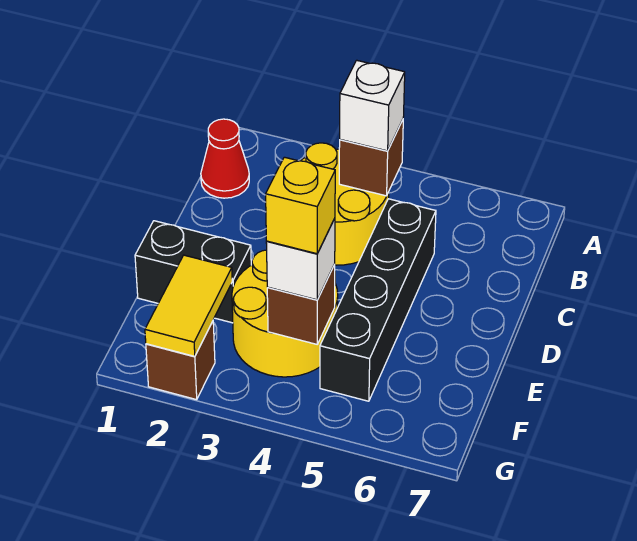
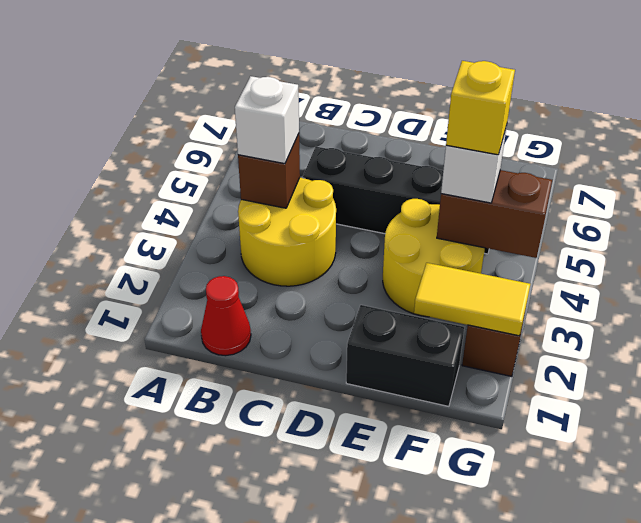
black 1x2 brick [135,221,251,323] -> black 1x2 brick turned to [346,305,464,406]
brown 1x1 brick [267,265,335,344] -> brown 1x2 brick [437,170,552,258]

